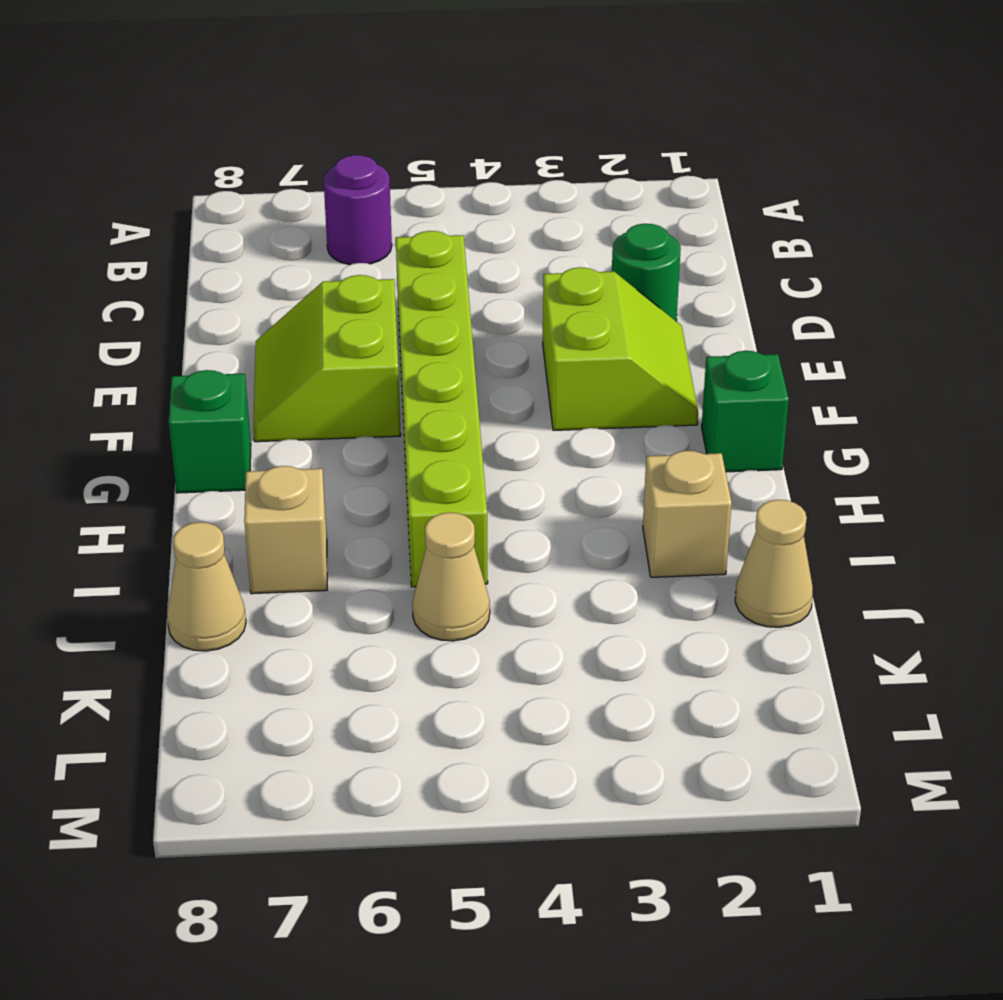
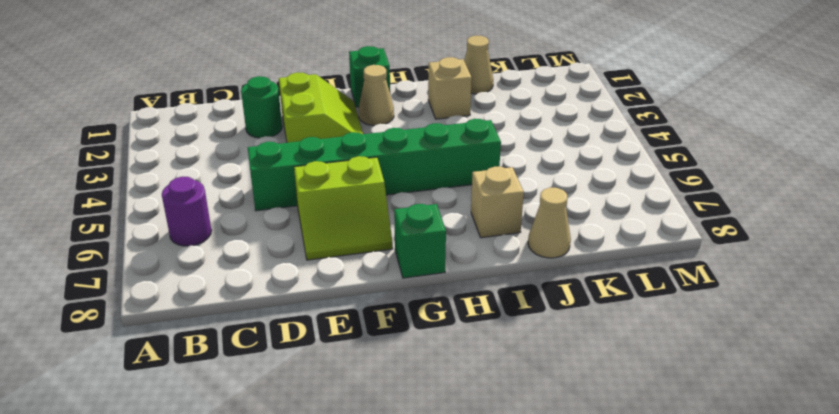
lime 1x6 brick [396,231,488,587] -> green 1x6 brick [248,119,501,211]
lime 2x2 slope [543,267,698,430] -> lime 2x2 slope turned to [279,73,363,143]
tan 1x1 cone [412,512,490,641] -> tan 1x1 cone moved to [359,65,394,126]

